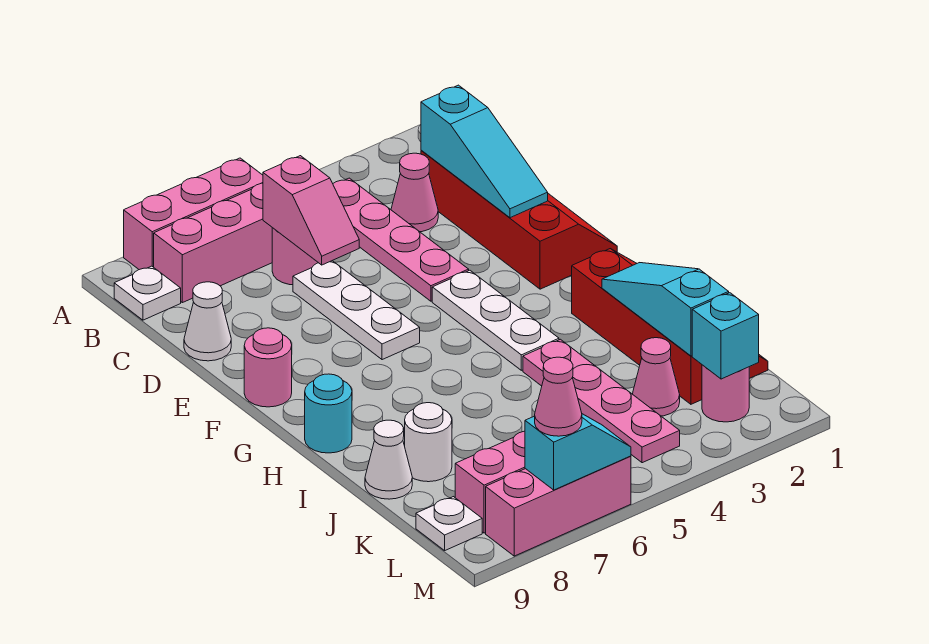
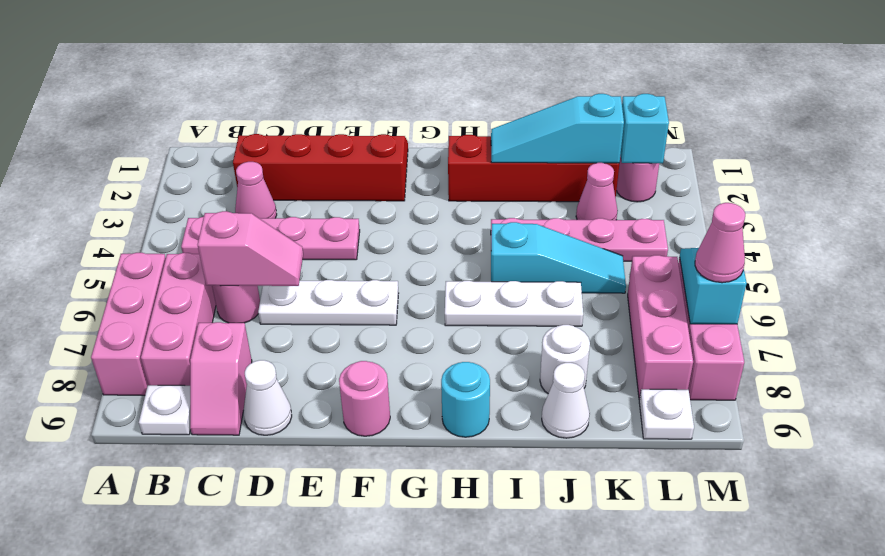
cyan 1x3 slope [421,85,548,218] -> cyan 1x3 slope moved to [491,222,626,293]
none -> pink 1x2 slope [190,322,252,435]
white 1x3 plate [432,270,559,370] -> white 1x3 plate moved to [445,281,583,326]

